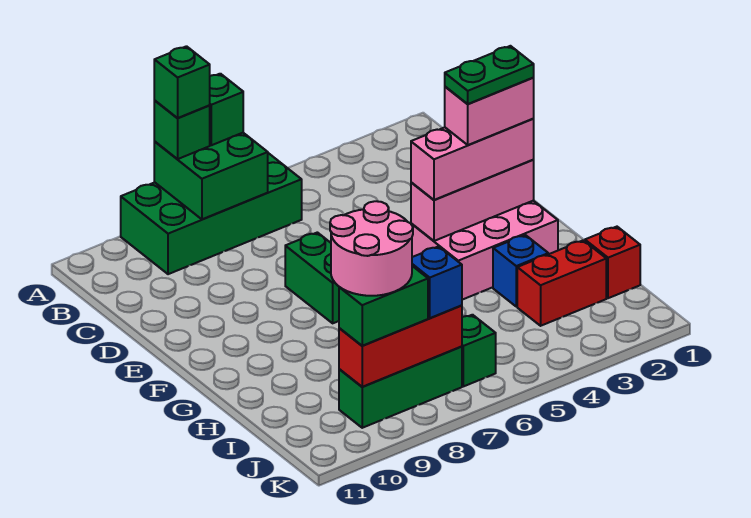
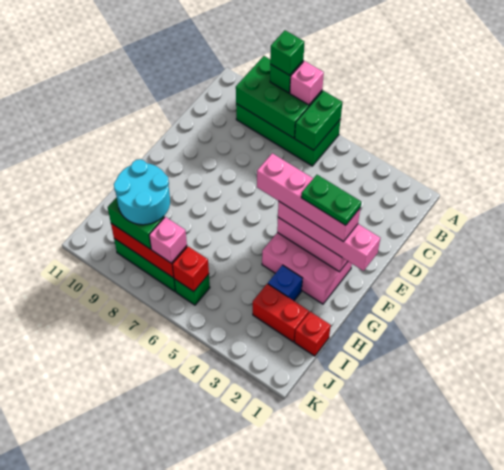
green 2x2 brick [154,133,268,219] -> green 2x3 brick [236,56,322,138]
green 1x1 brick [209,74,243,145] -> pink 1x1 brick [290,61,324,105]
green 1x2 brick [285,232,339,323] -> green 1x2 brick moved to [295,91,343,150]
pink 1x3 brick [411,119,534,200] -> pink 1x4 brick [278,201,380,271]
pink 1x2 brick [445,78,534,145] -> pink 1x4 brick [257,153,361,242]
pink 2x2 round brick [330,201,413,296] -> cyan 2x2 round brick [114,159,170,225]
none -> red 1x1 brick [172,246,209,291]
blue 1x1 brick [412,246,462,318] -> pink 1x1 brick [149,217,187,263]

